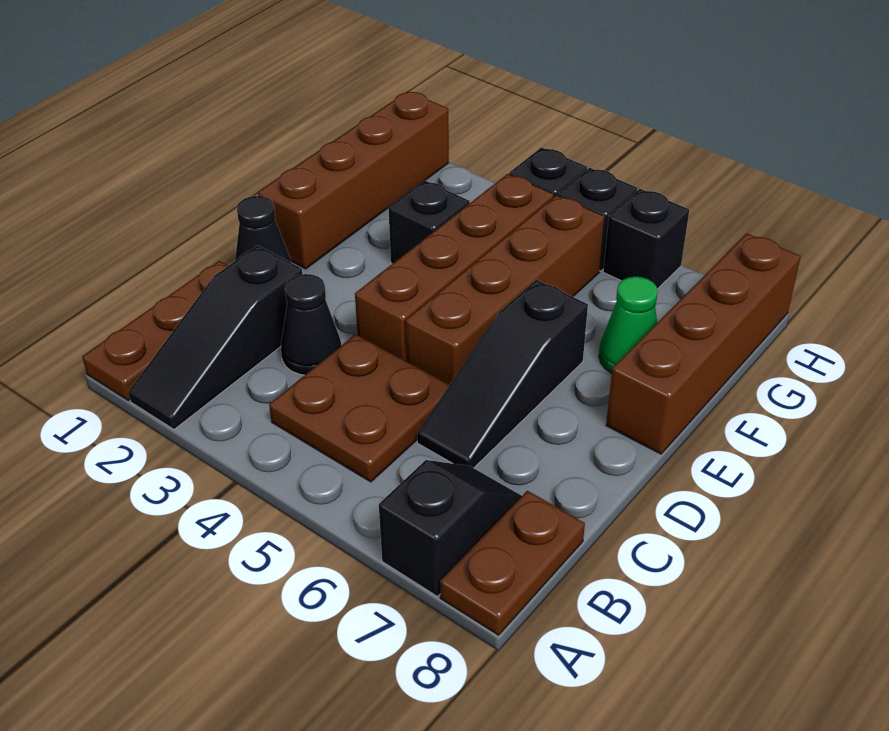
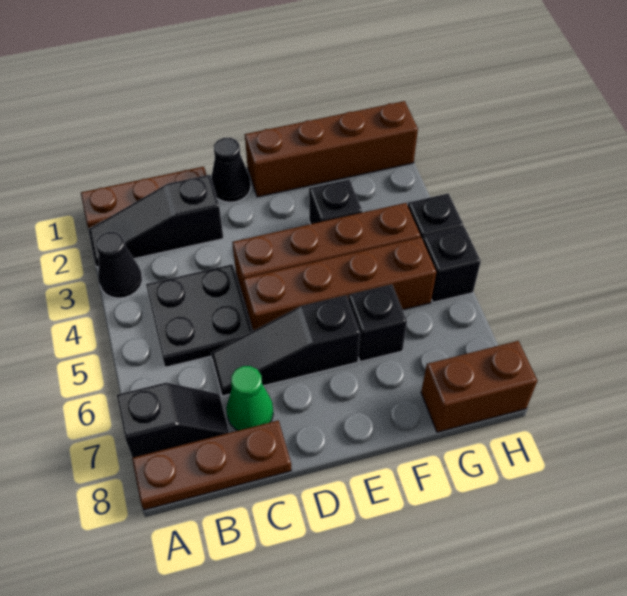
brown 1x2 plate [440,491,585,635] -> brown 1x3 plate [132,421,291,510]
brown 2x2 plate [269,334,449,482] -> black 2x2 plate [146,264,252,367]
black 1x1 cone [281,274,341,375] -> black 1x1 cone moved to [96,232,142,298]
brown 1x4 brick [606,233,801,454] -> brown 1x2 brick [421,341,537,432]
green 1x1 cone [599,277,658,373] -> green 1x1 cone moved to [226,366,273,431]
black 1x1 brick [603,189,689,289] -> black 1x1 brick moved to [348,284,407,362]

